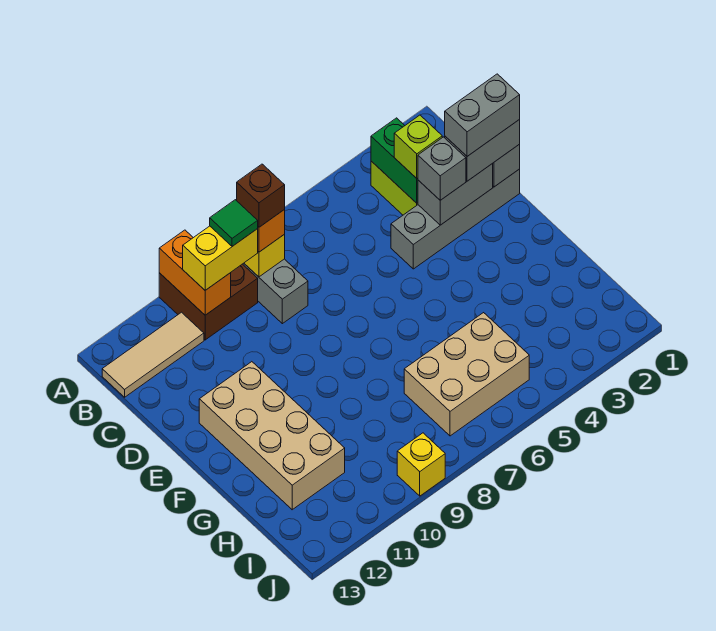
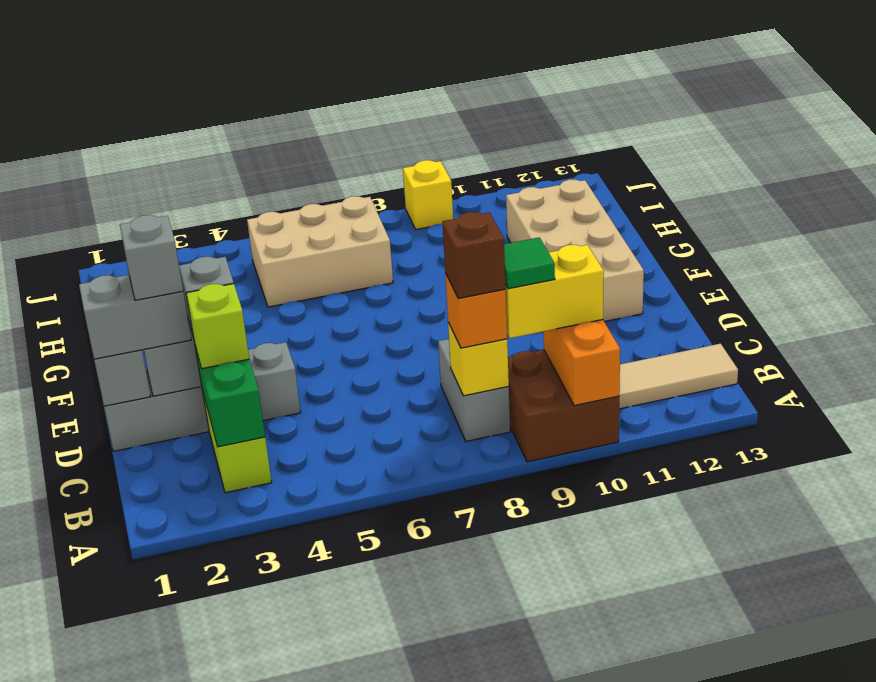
grey 1x2 brick [445,74,520,156] -> grey 1x1 brick [120,215,183,300]

